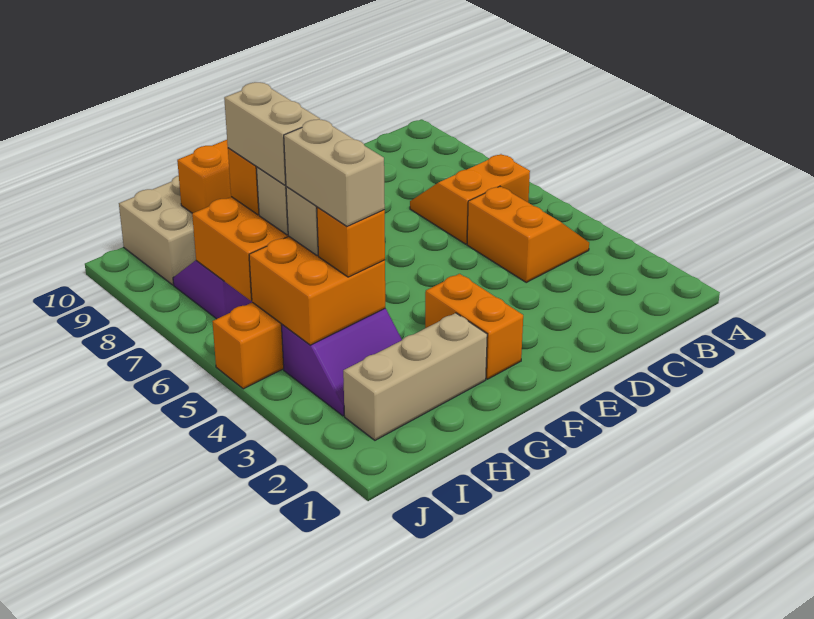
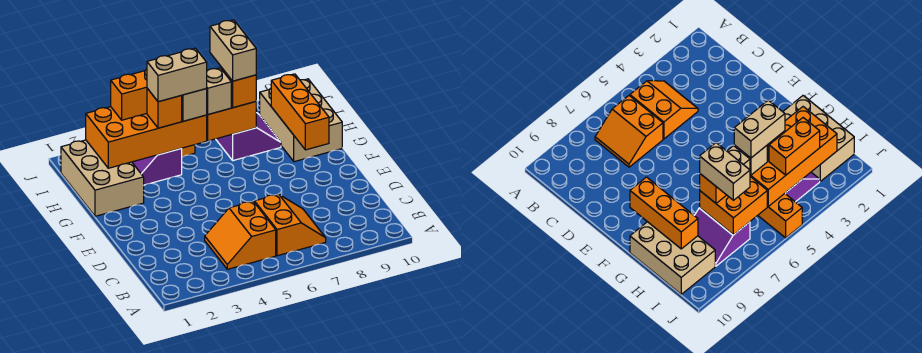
orange 2x2 slope [467,186,589,282] -> orange 2x2 slope turned to [205,201,276,269]
orange 1x2 brick [425,274,523,379] -> orange 1x2 brick moved to [111,69,147,120]
tan 1x3 brick [343,313,487,440] -> tan 2x3 brick [61,140,144,216]
orange 2x2 brick [249,236,385,345] -> orange 2x4 brick [86,107,207,168]
tan 1x2 brick [224,82,320,185] -> tan 1x2 brick turned to [210,20,256,81]

